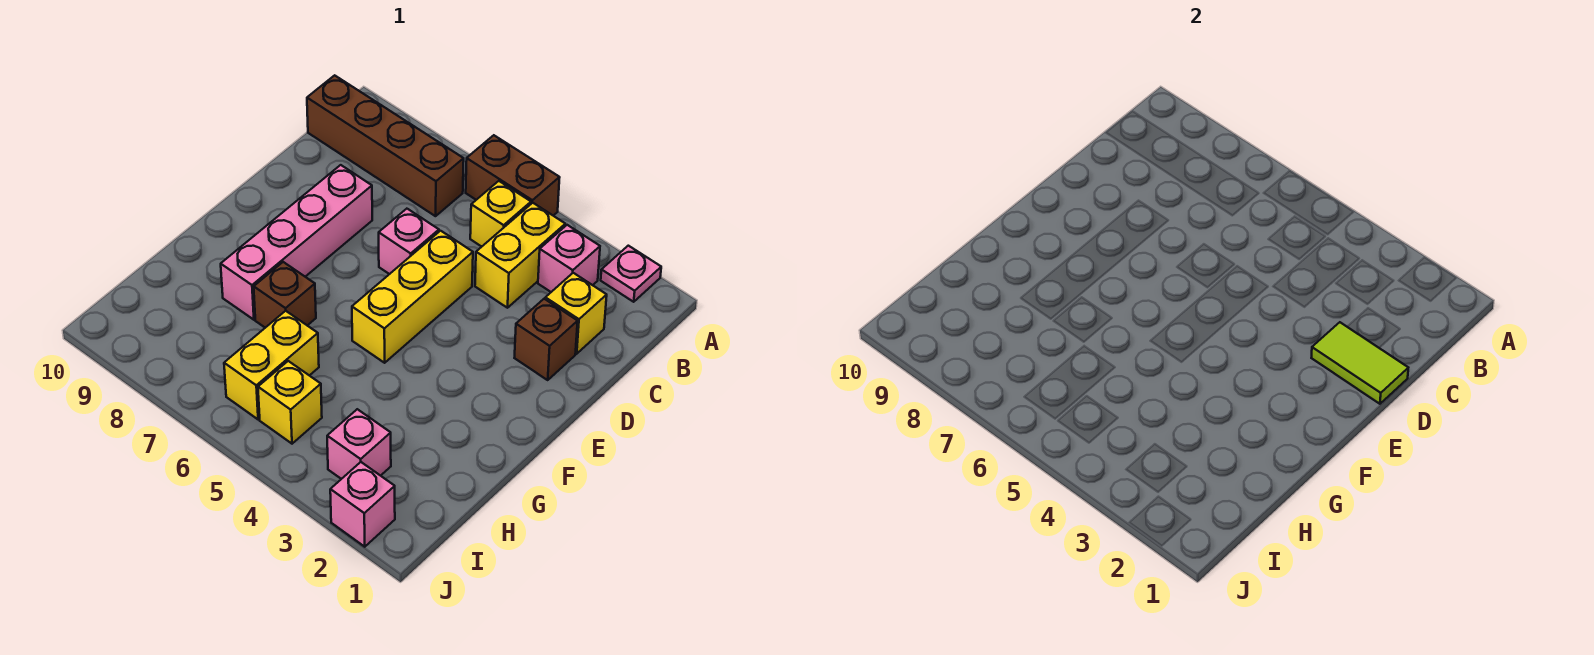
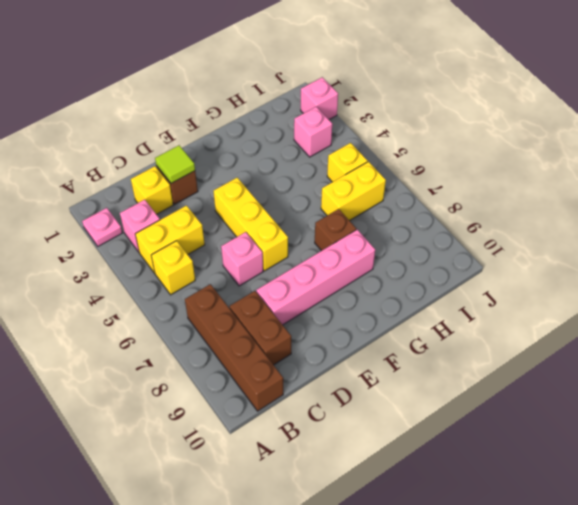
brown 1x2 brick [466,135,560,216] -> brown 1x2 brick moved to [229,291,291,365]
lime 1x2 tile [1312,322,1408,404] -> lime 1x1 tile [155,145,195,183]
yellow 1x3 brick [352,231,473,363] -> yellow 1x3 brick turned to [213,178,288,271]

